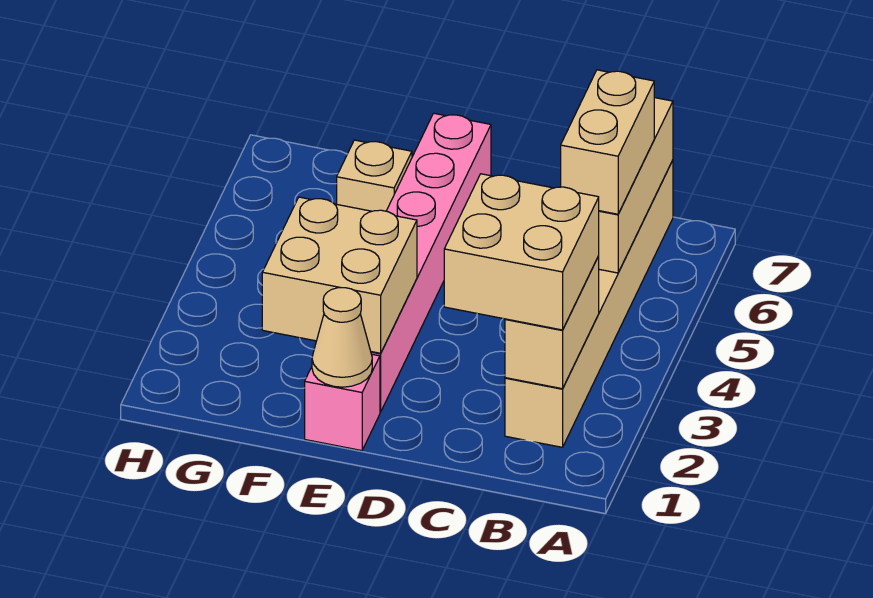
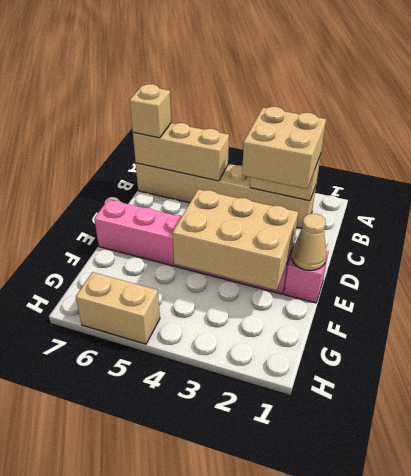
tan 1x2 brick [561,70,654,214] -> tan 1x2 brick moved to [76,272,160,344]
tan 2x2 brick [262,197,417,353] -> tan 2x3 brick [173,189,298,290]
tan 1x1 brick [337,140,412,211] -> tan 1x1 brick moved to [130,84,171,138]

